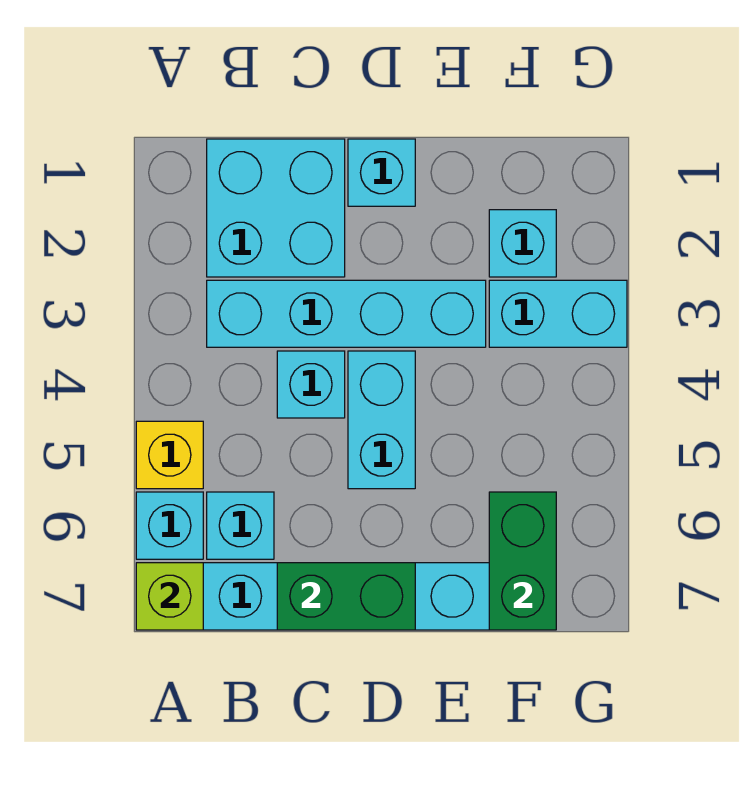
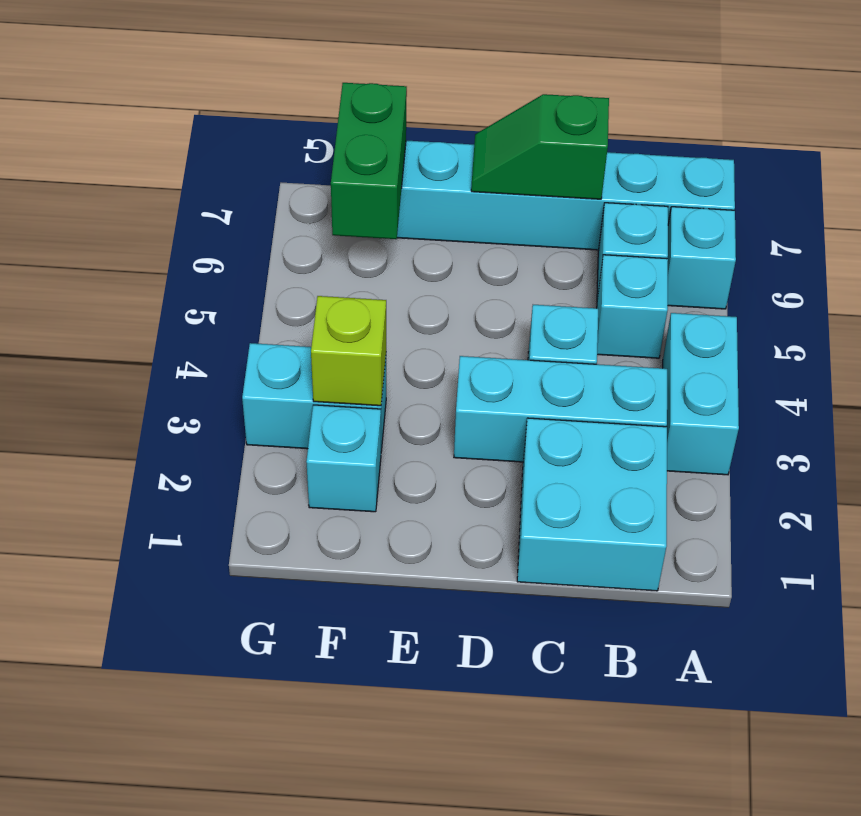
yellow 1x1 brick [136,421,203,489] -> none
lime 1x1 brick [136,563,203,630] -> lime 1x1 brick moved to [311,296,386,406]
cyan 1x4 brick [207,280,486,347] -> cyan 1x3 brick [454,356,667,462]
green 1x2 brick [277,563,415,630] -> green 1x2 slope [471,94,609,199]
cyan 1x1 brick [348,139,415,206] -> cyan 1x1 brick moved to [597,255,668,358]
cyan 1x2 brick [348,351,415,489] -> cyan 1x2 brick moved to [663,313,739,475]

